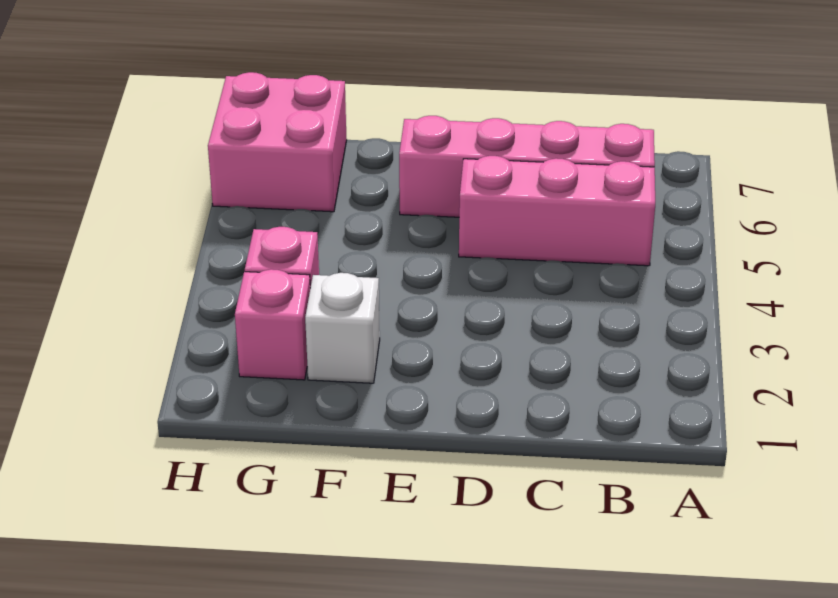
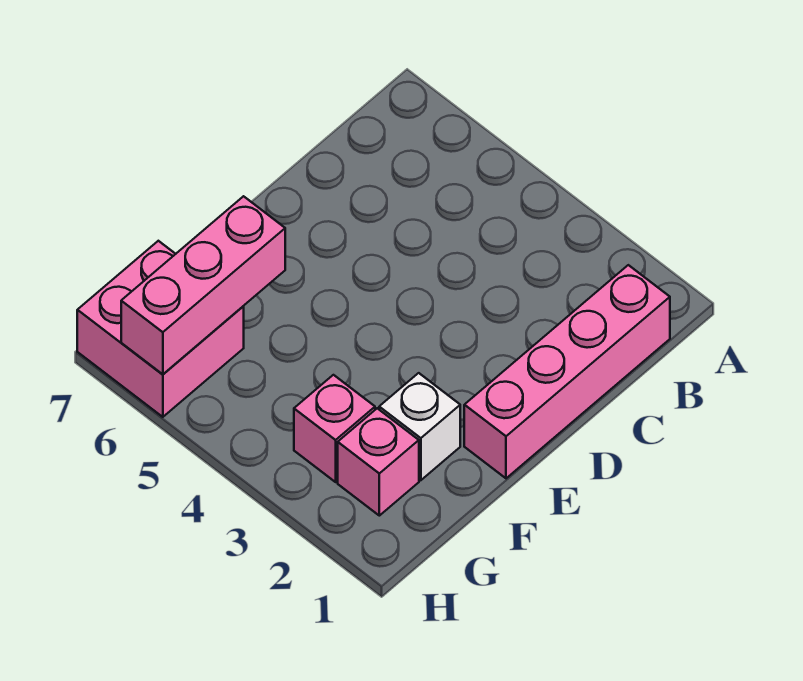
pink 1x3 brick [459,156,655,266] -> pink 1x3 brick moved to [121,196,285,374]
pink 1x4 brick [399,116,655,217] -> pink 1x4 brick moved to [464,265,670,478]

